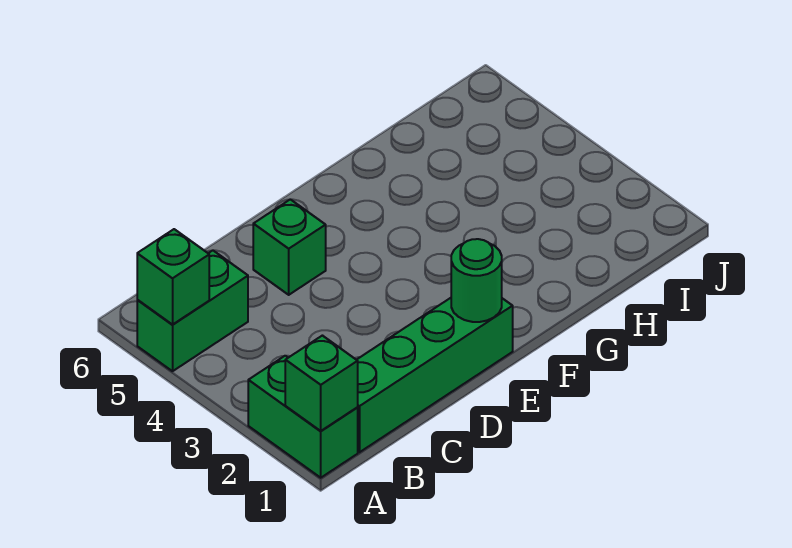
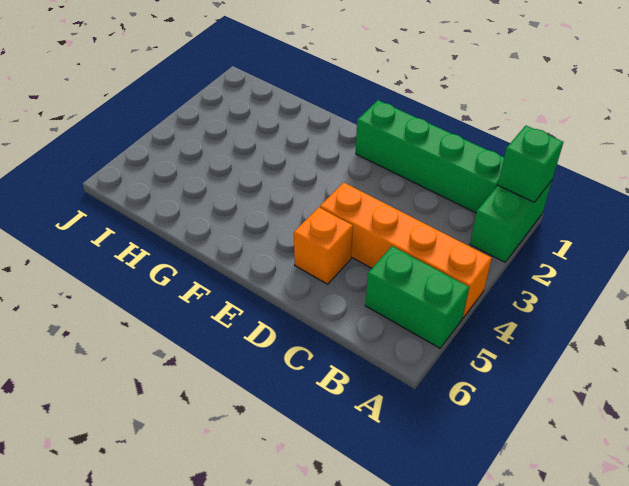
none -> orange 1x4 brick [320,182,492,318]
green 1x1 brick [137,229,209,325] -> none
green 1x1 brick [253,199,326,295] -> orange 1x1 brick [294,207,353,284]
green 1x1 round brick [451,239,502,322] -> none

